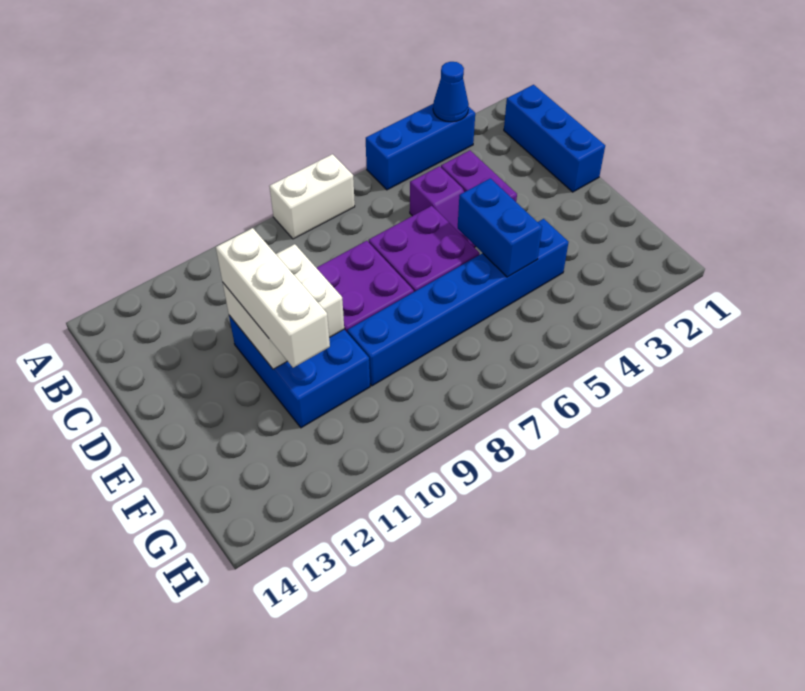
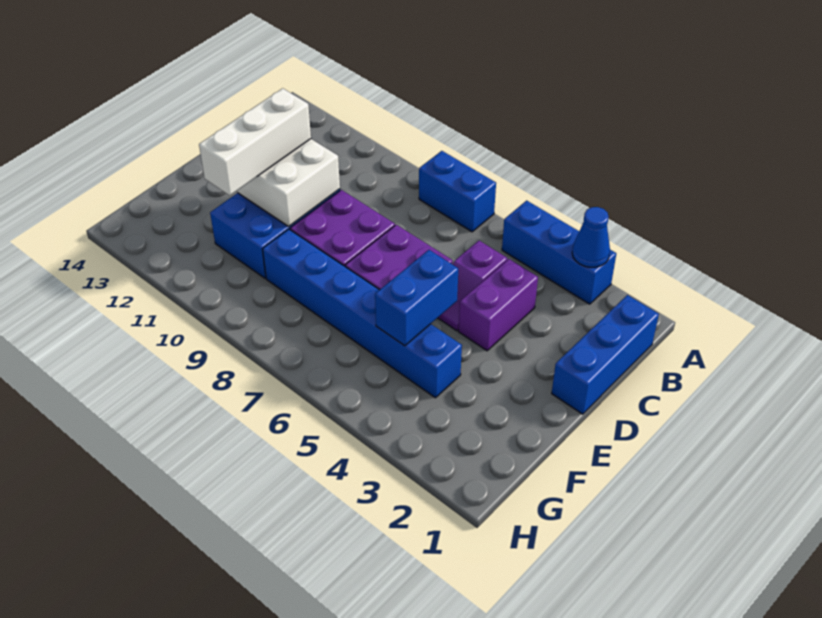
white 1x2 brick [269,154,355,239] -> blue 1x2 brick [419,151,496,232]

